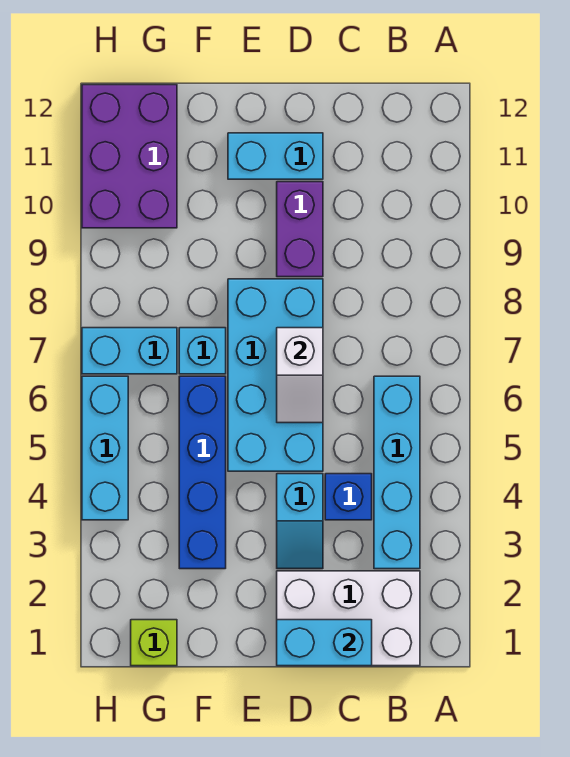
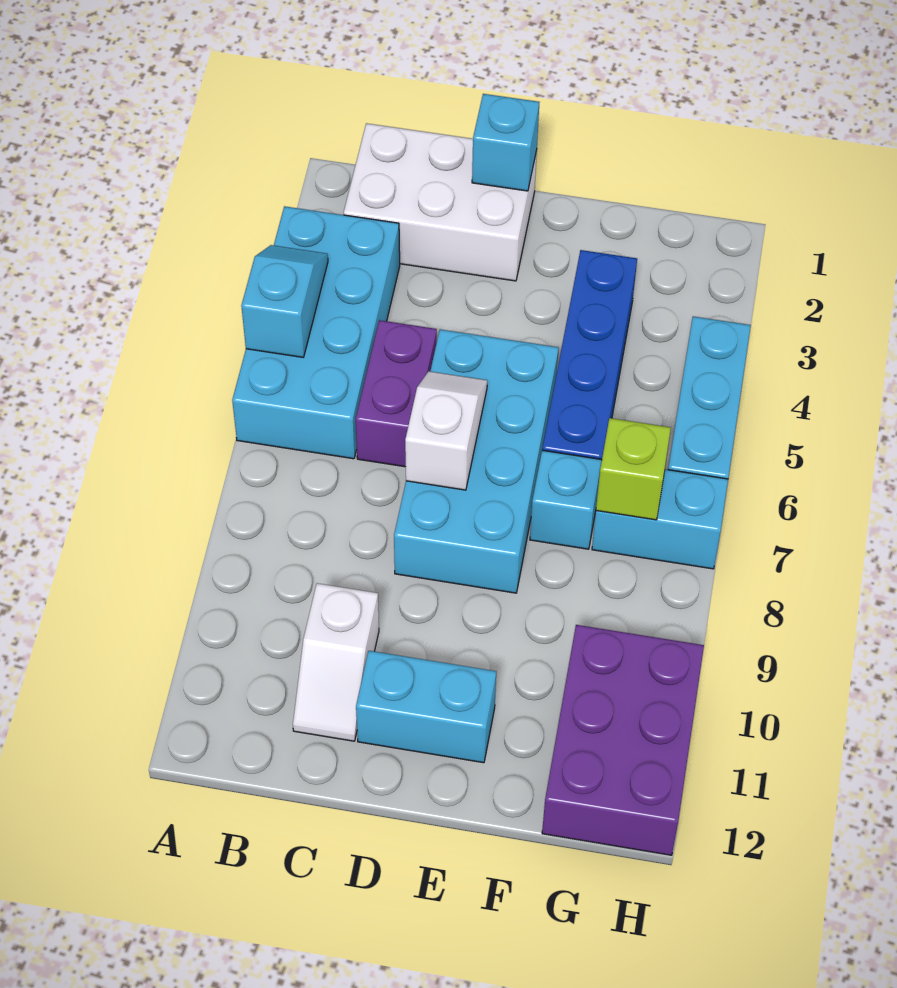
cyan 1x4 brick [374,376,420,569] -> cyan 2x4 brick [232,206,400,459]
cyan 1x2 brick [277,620,372,666] -> cyan 1x1 brick [472,94,539,191]
blue 1x1 brick [325,474,372,520] -> none
none -> white 1x2 slope [293,583,379,741]
cyan 1x2 slope [277,474,323,569] -> cyan 1x2 slope moved to [241,245,328,357]
purple 1x2 brick [277,182,323,277] -> purple 1x2 brick moved to [356,320,437,467]
lime 1x1 brick [131,620,177,666] -> lime 1x1 brick moved to [596,418,671,520]

